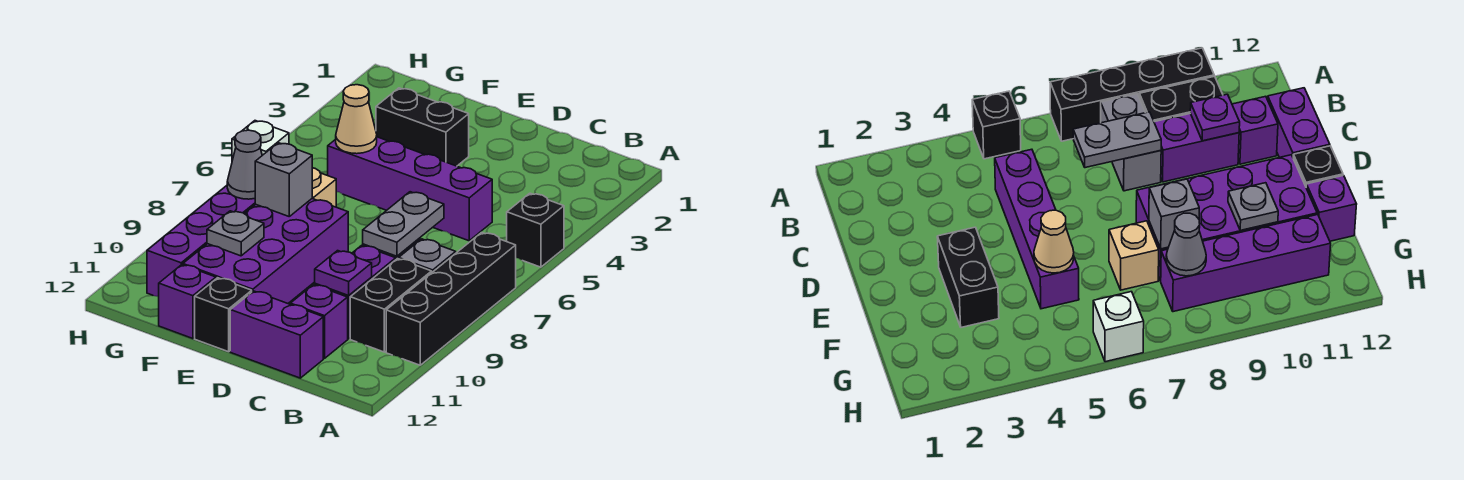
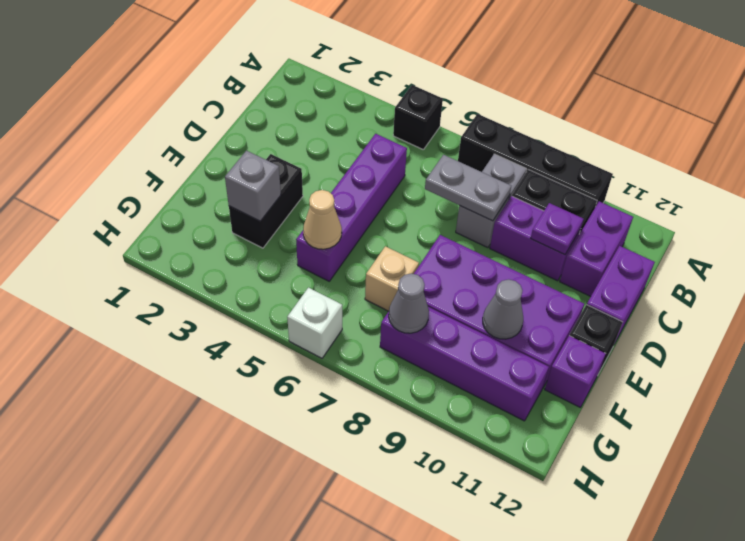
purple 1x1 brick [290,285,348,359] -> purple 1x2 brick [560,201,633,297]
grey 1x1 brick [255,143,312,216] -> grey 1x1 brick moved to [225,151,281,221]
grey 1x1 plate [207,211,264,256] -> grey 1x1 cone [483,279,523,339]

